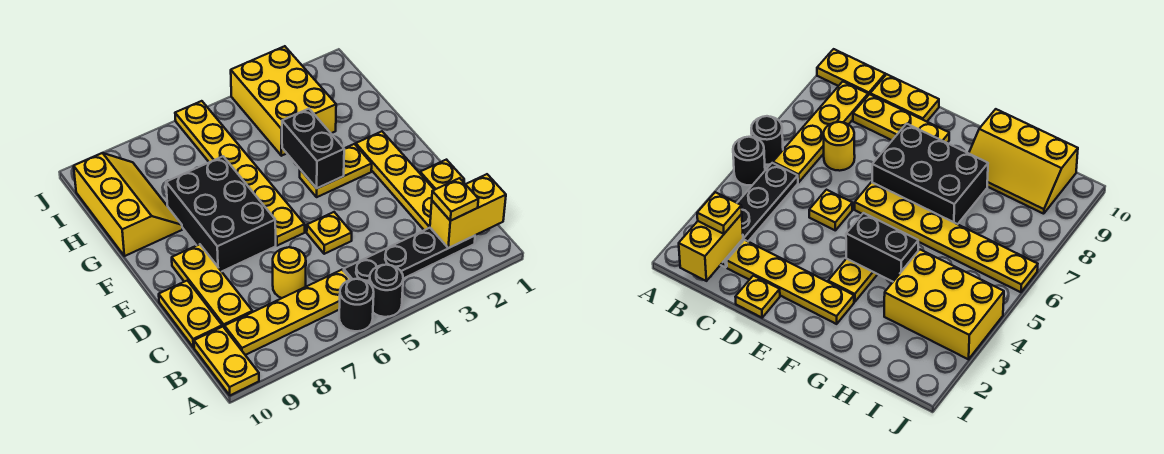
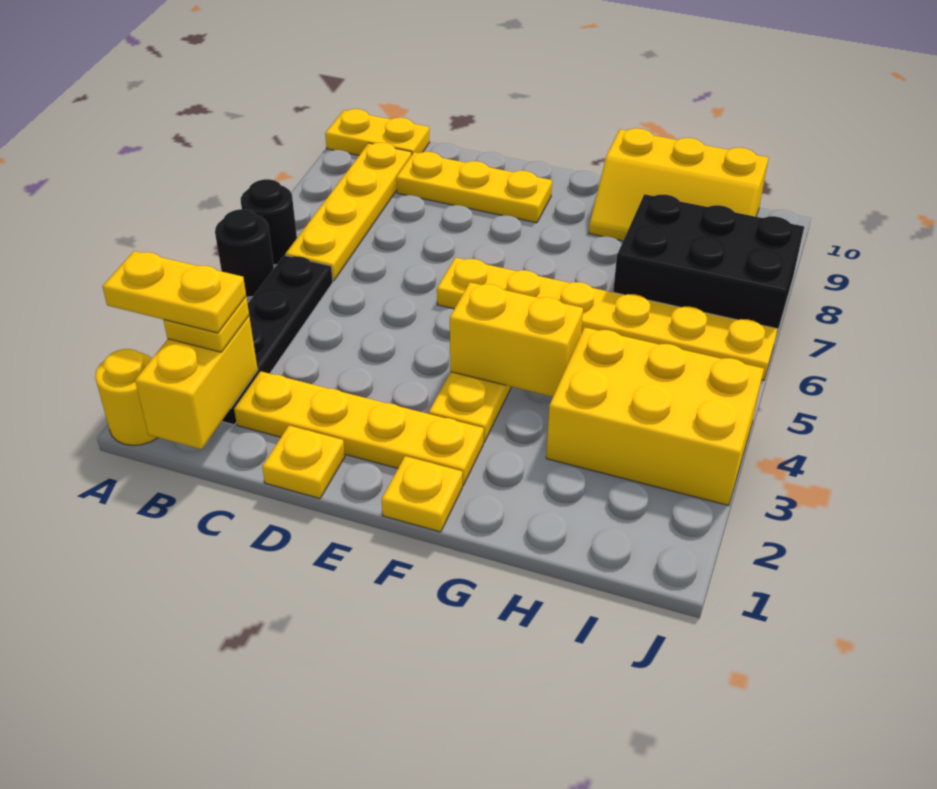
yellow 1x1 round brick [273,247,306,298] -> yellow 1x1 round brick moved to [95,349,158,445]
yellow 1x2 plate [159,280,222,348] -> yellow 1x2 plate moved to [102,251,246,333]
yellow 1x1 plate [307,212,352,254] -> yellow 1x1 plate moved to [382,456,462,532]
black 2x3 brick [166,156,276,271] -> black 2x3 brick moved to [613,194,804,337]
black 1x2 brick [282,109,344,188] -> yellow 1x2 brick [450,282,583,397]

